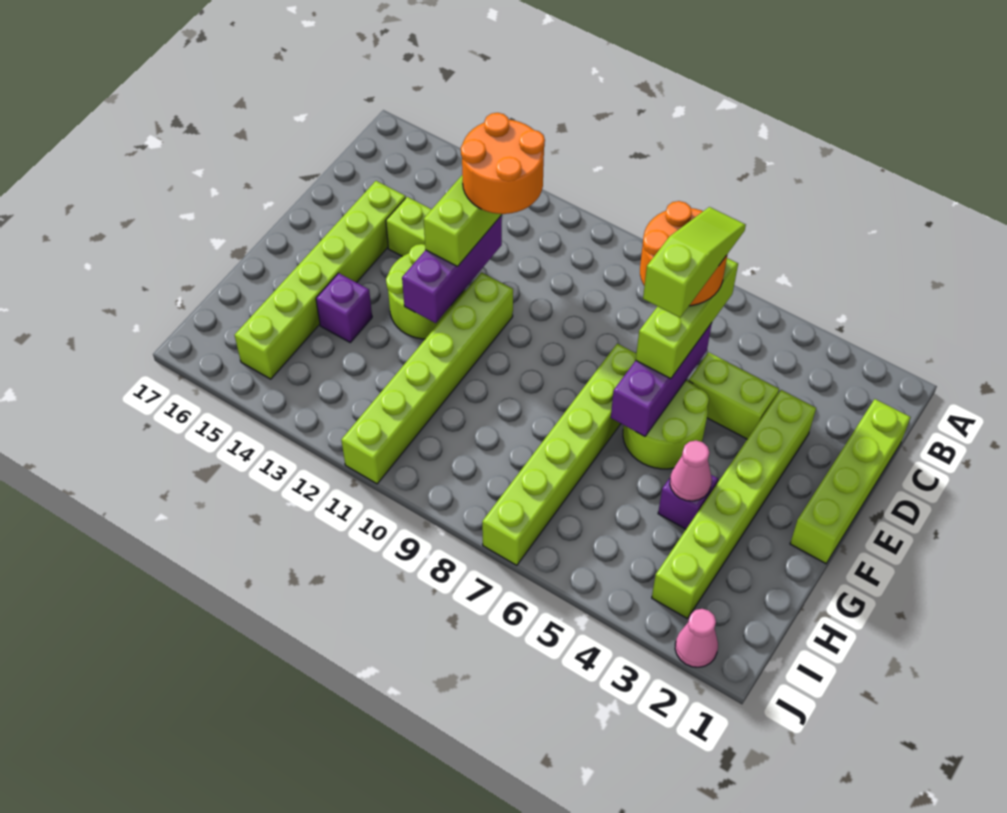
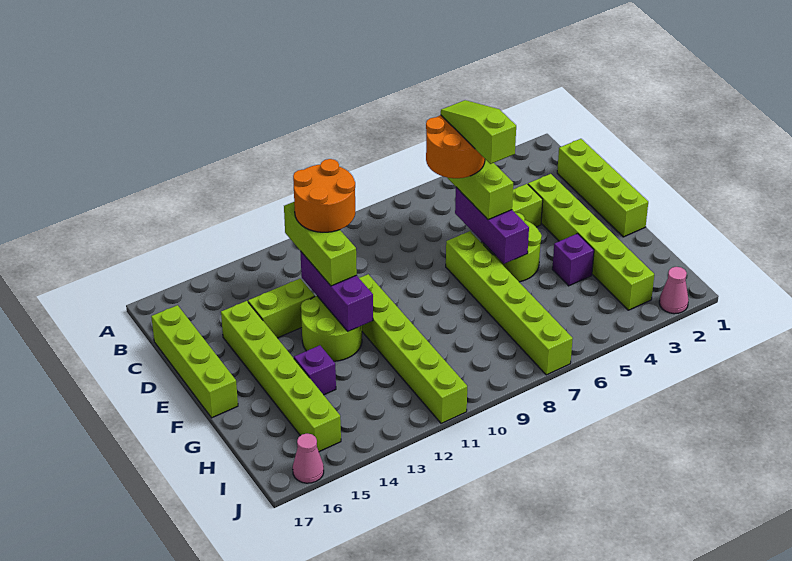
none -> lime 1x4 brick [151,305,238,418]
pink 1x1 cone [670,441,712,501] -> pink 1x1 cone moved to [293,434,324,483]

